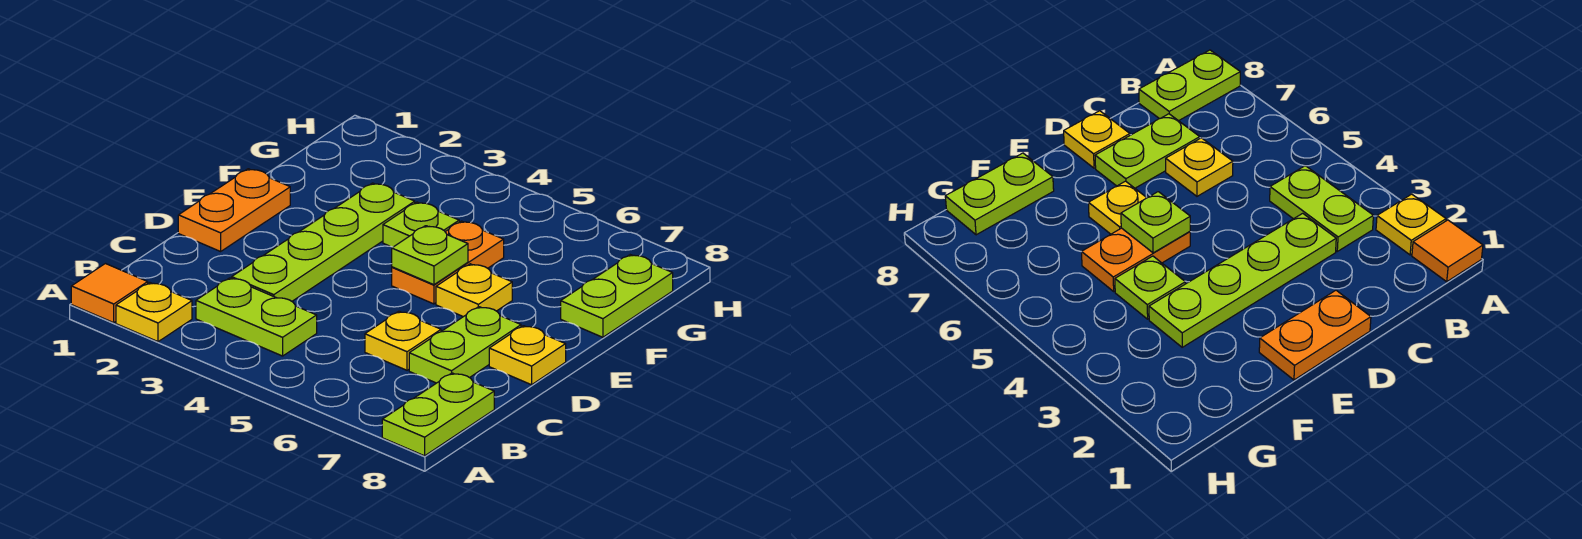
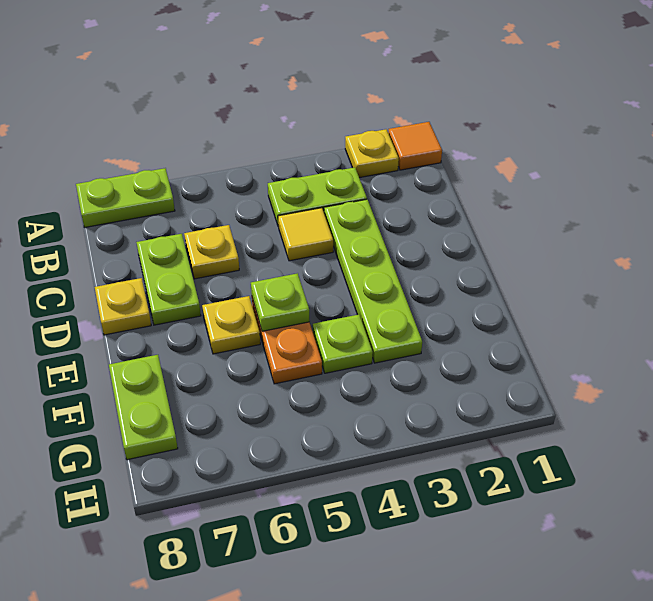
lime 1x2 plate [382,373,494,456] -> lime 1x2 plate turned to [76,168,175,228]
none -> yellow 1x1 tile [278,208,333,261]
orange 1x2 plate [178,169,290,251] -> none

